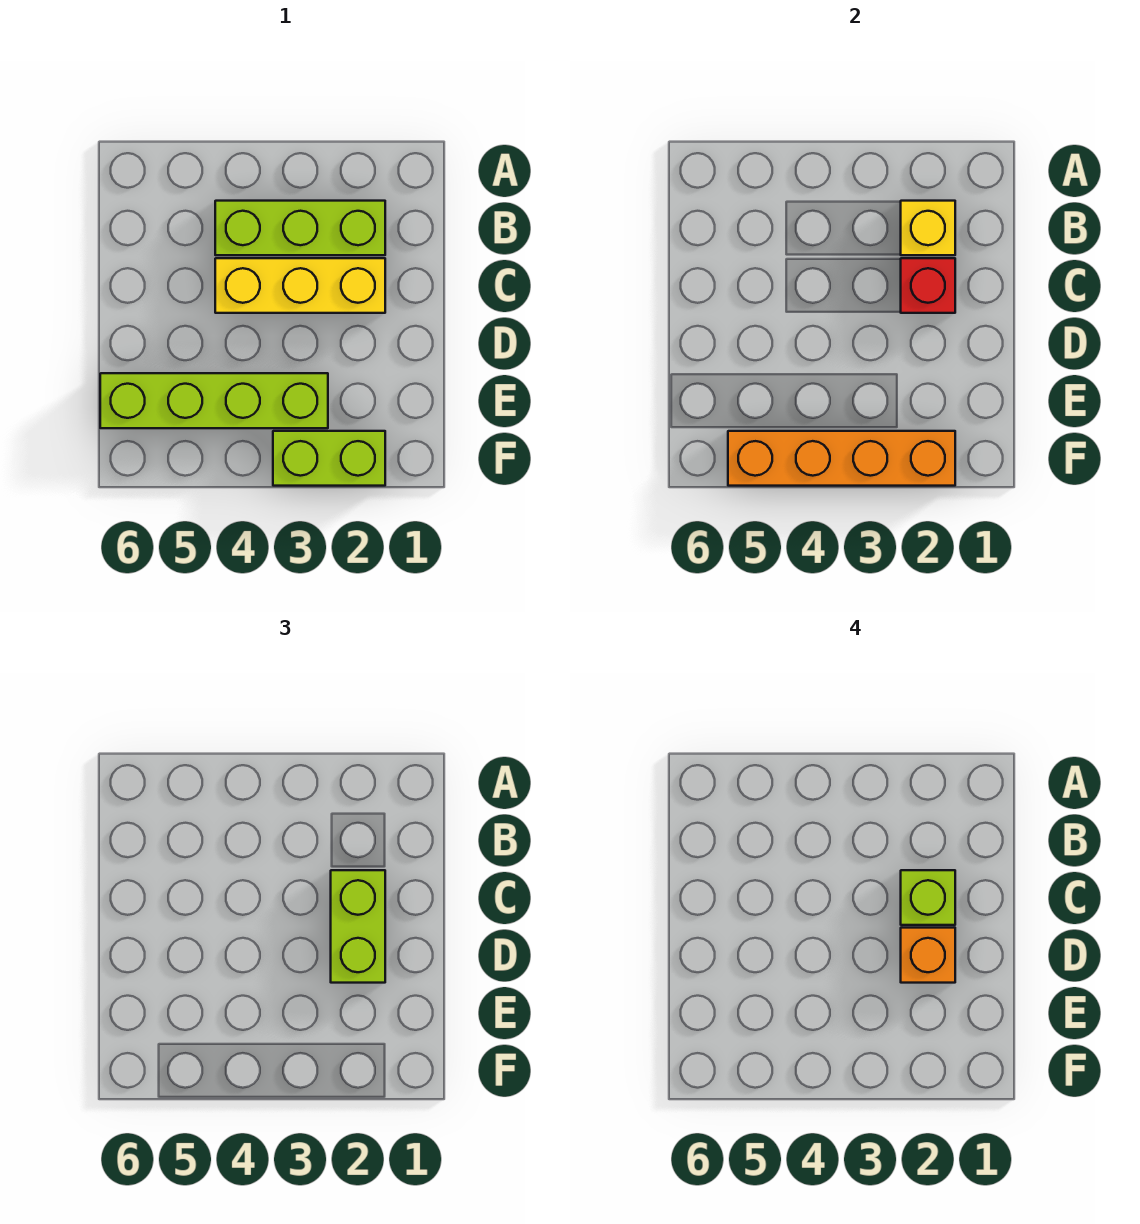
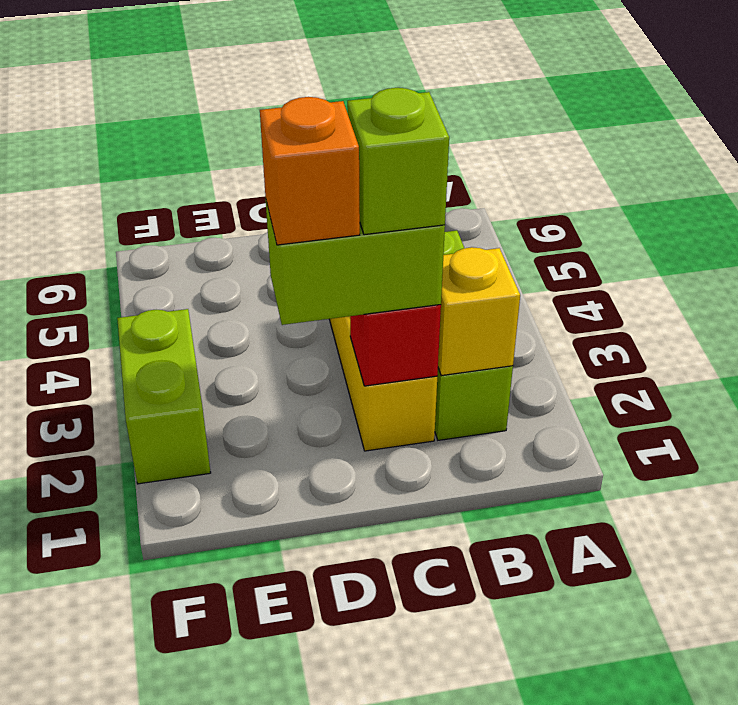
lime 1x4 brick [100,373,328,428] -> none
orange 1x4 brick [728,431,955,486] -> none

